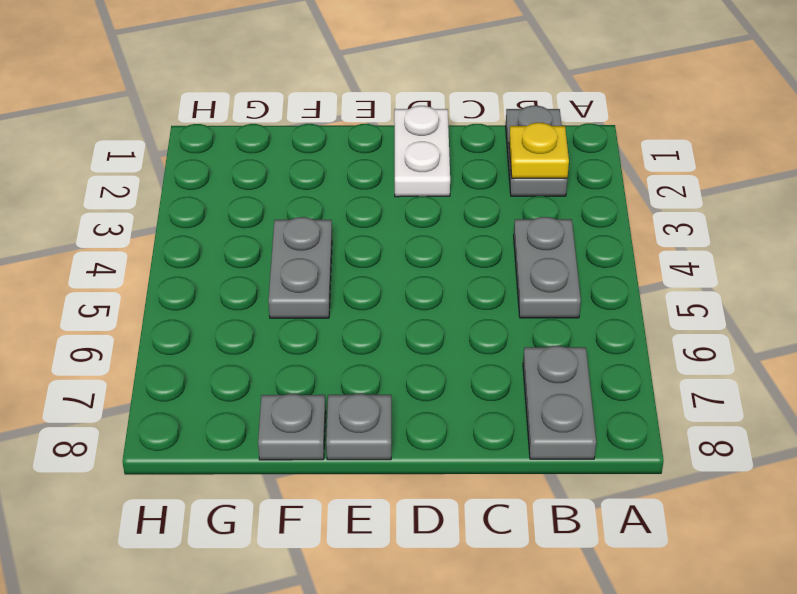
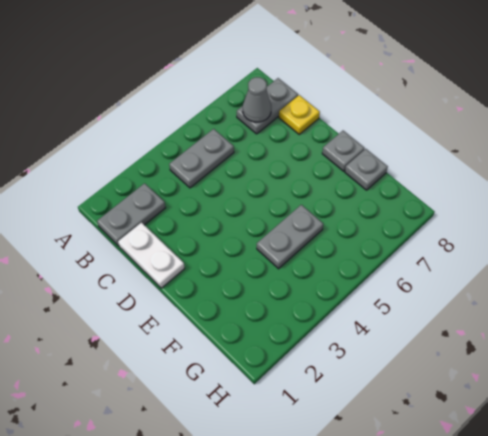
yellow 1x1 plate [509,123,569,178] -> yellow 1x1 plate moved to [279,95,320,134]
none -> grey 1x1 cone [243,77,271,122]
white 1x2 plate [394,106,450,197] -> white 1x2 plate turned to [118,223,185,288]

